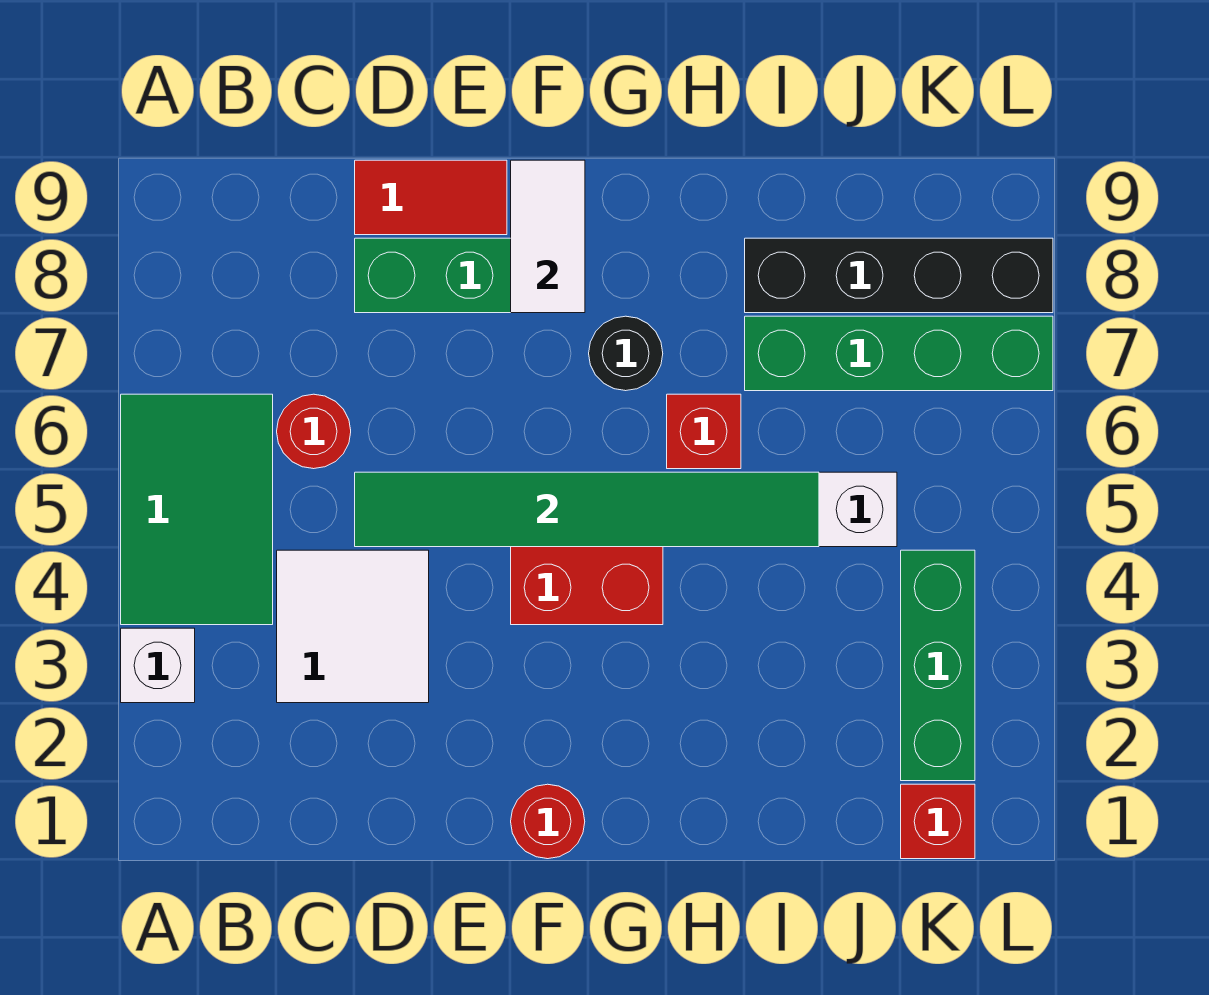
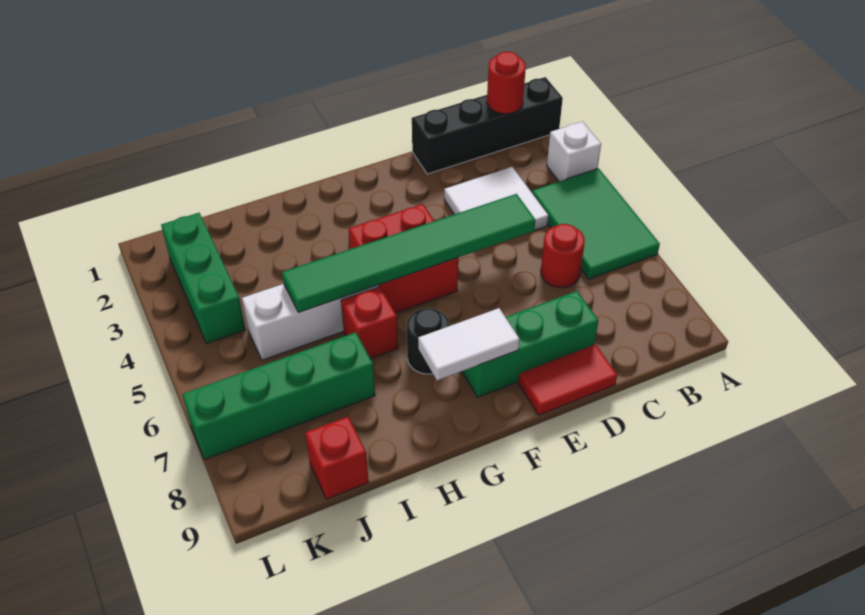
red 1x1 round brick [511,784,585,859] -> red 1x1 round brick moved to [487,52,526,114]
white 1x2 tile [511,160,585,313] -> white 1x2 tile turned to [418,308,520,380]
black 1x4 brick [745,238,1053,313] -> black 1x4 brick moved to [412,77,563,174]
red 1x1 brick [901,784,975,859] -> red 1x1 brick moved to [305,417,369,499]

